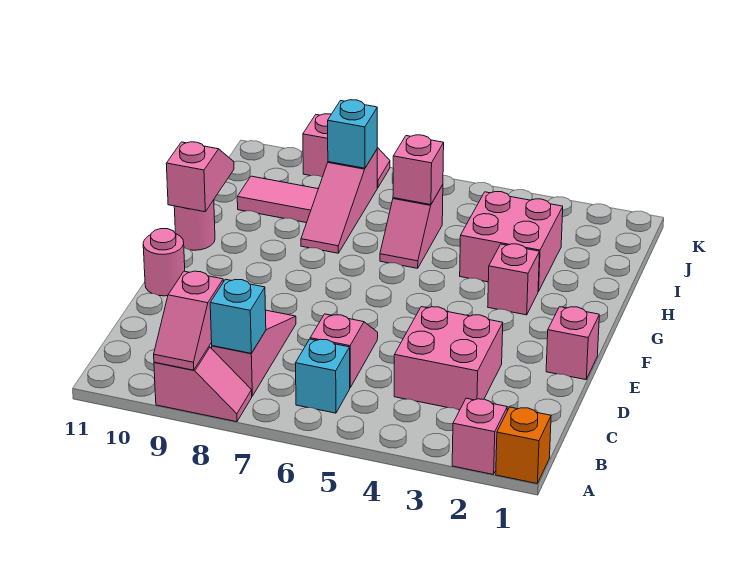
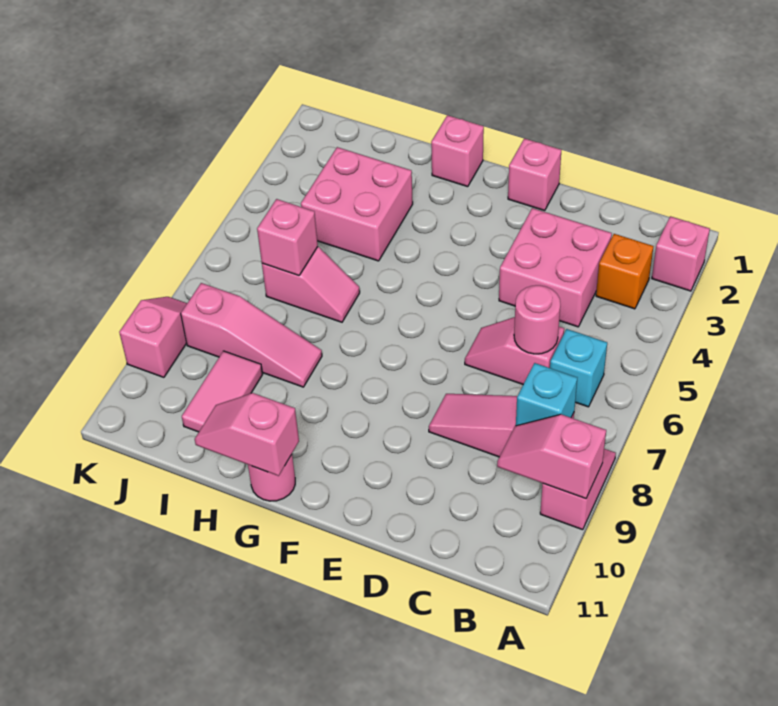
orange 1x1 brick [496,407,551,483] -> orange 1x1 brick moved to [596,234,653,309]
pink 1x2 slope [154,271,223,370] -> pink 1x2 slope turned to [497,414,606,499]
pink 1x1 round brick [143,229,185,296] -> pink 1x1 round brick moved to [514,285,560,354]
pink 1x1 brick [488,244,540,315] -> pink 1x1 brick moved to [431,115,484,187]
cyan 1x1 brick [328,100,377,168] -> none

